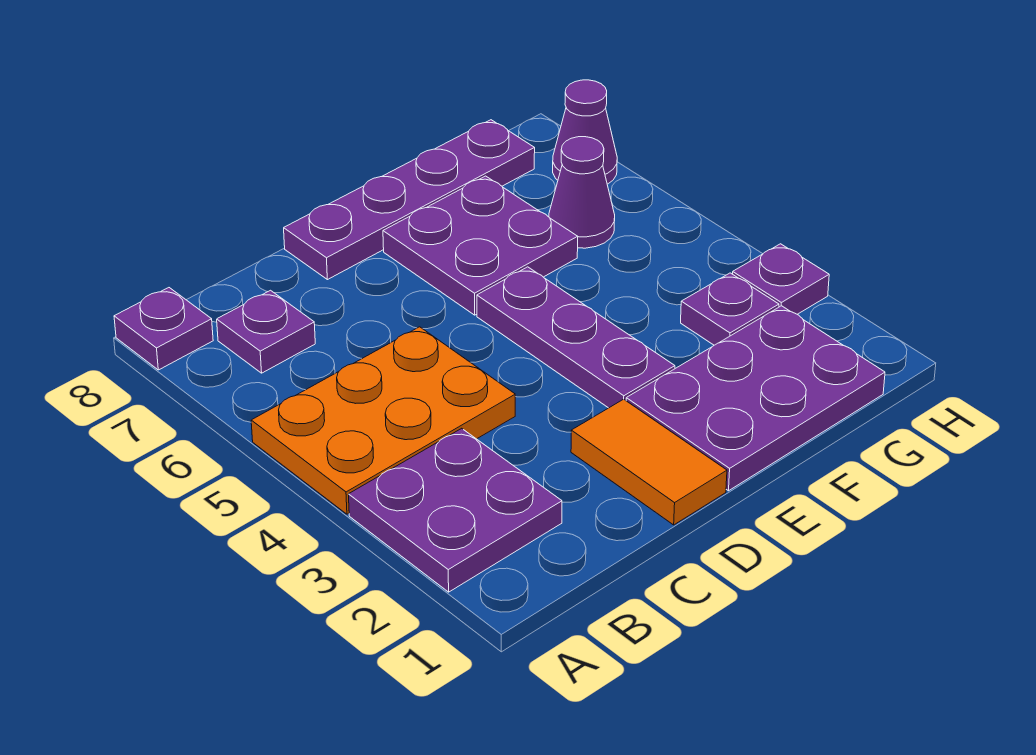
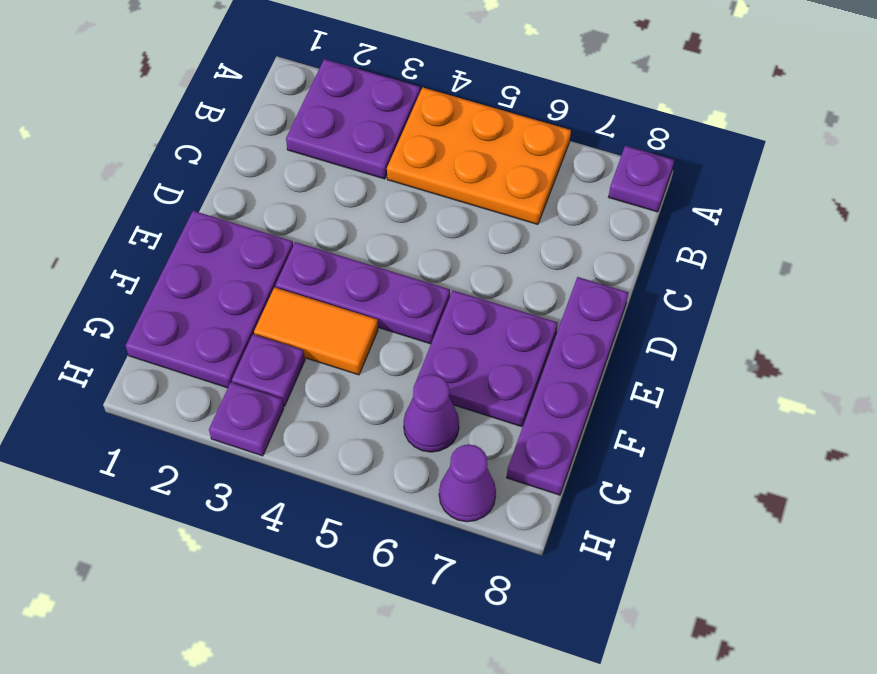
orange 2x3 plate [251,327,515,514] -> orange 2x3 plate turned to [387,87,571,224]
purple 1x1 plate [217,290,315,373] -> none
orange 1x2 tile [571,399,727,525] -> orange 1x2 tile moved to [254,287,378,375]

